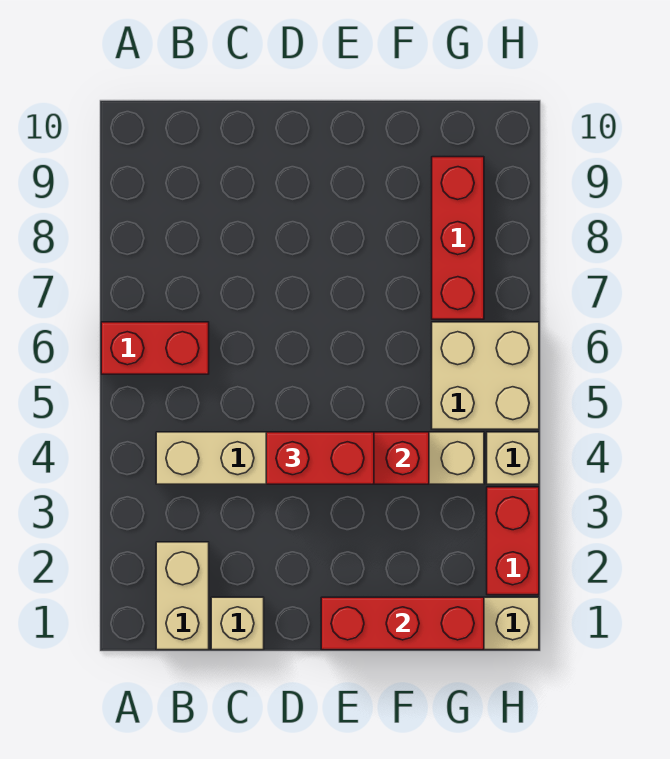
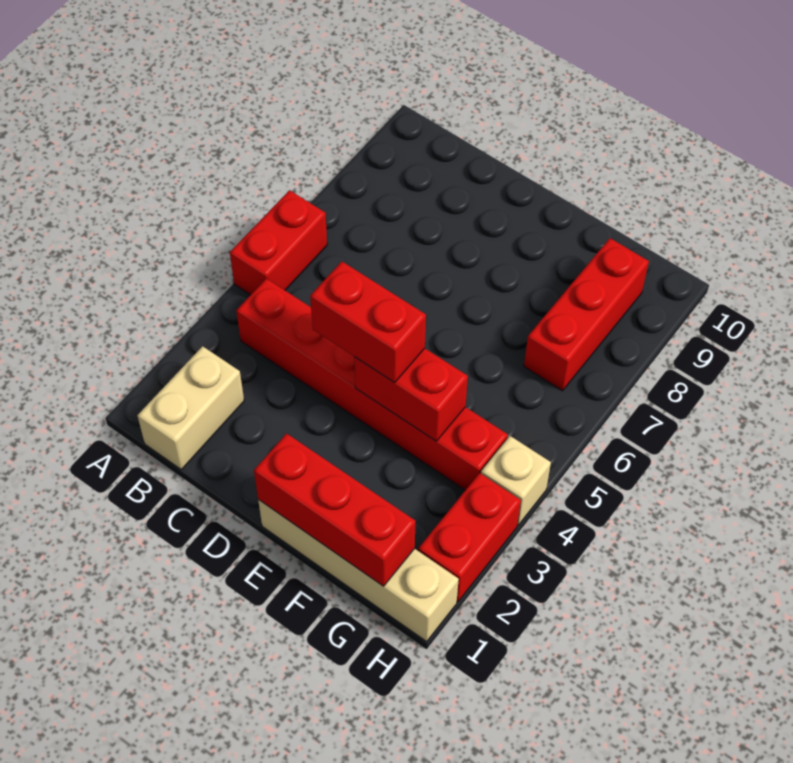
red 1x2 brick [101,322,209,374] -> red 1x2 brick turned to [230,190,327,295]
tan 1x6 brick [156,432,484,484] -> red 1x6 brick [236,278,508,490]
tan 1x1 brick [211,597,264,650] -> none
tan 2x2 brick [432,322,539,429] -> none

